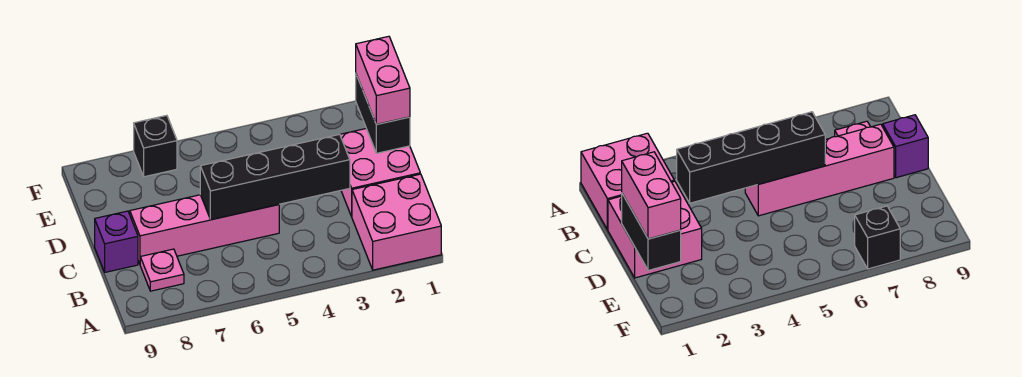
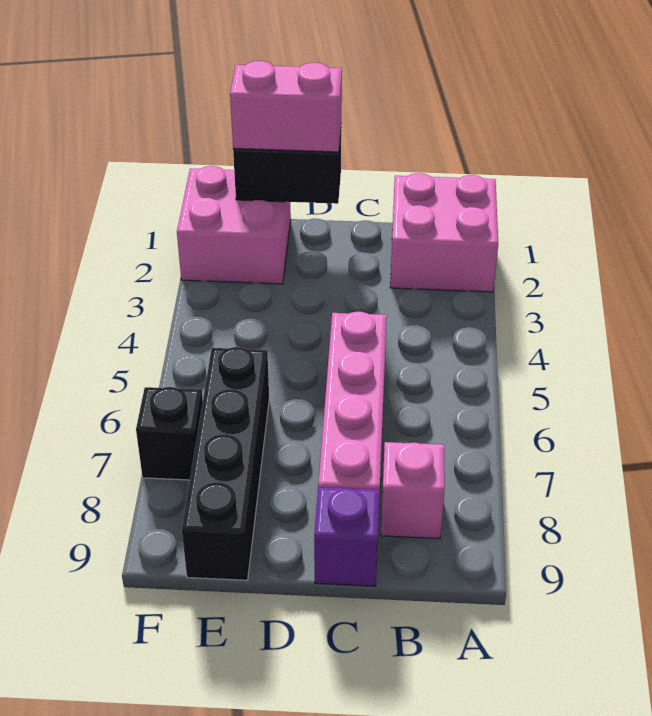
pink 1x1 plate [140,249,184,291] -> pink 1x1 brick [381,442,445,539]
pink 2x2 brick [340,129,420,217] -> pink 2x2 brick moved to [177,166,291,284]
black 1x4 brick [200,134,350,220] -> black 1x4 brick moved to [182,347,269,580]

